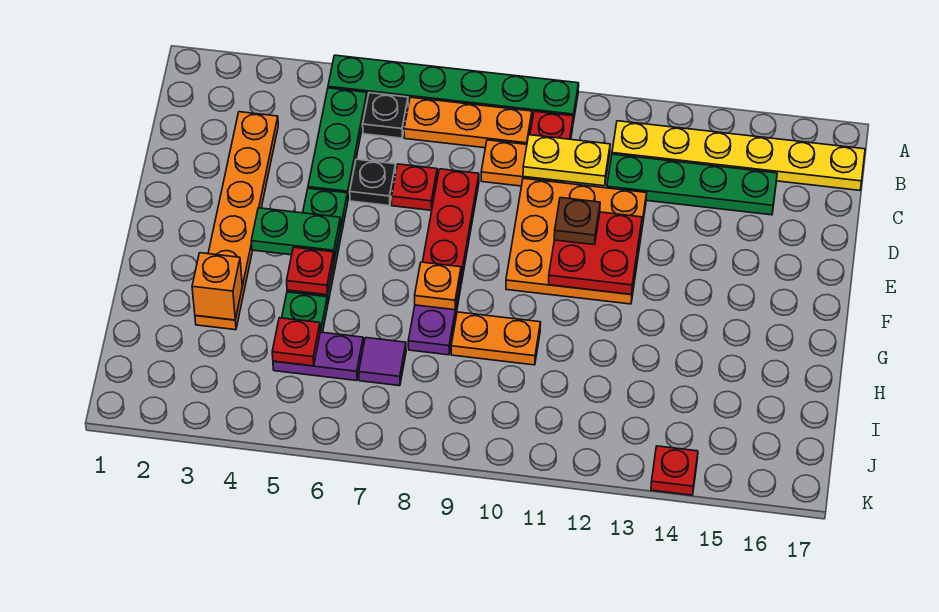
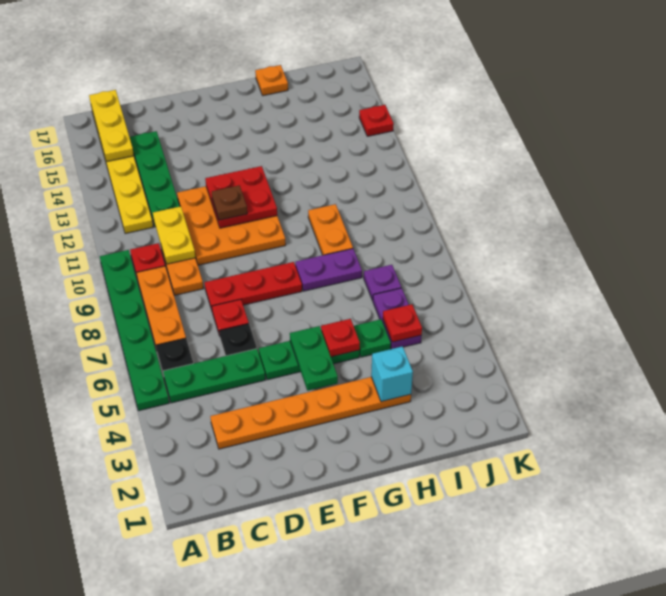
none -> yellow 1x3 plate [89,90,134,162]
orange 1x1 plate [415,262,461,310] -> orange 1x1 plate moved to [255,65,288,96]
orange 1x1 brick [192,253,242,320] -> cyan 1x1 brick [371,346,413,402]
purple 1x1 tile [359,338,406,386] -> purple 1x1 plate [364,265,401,301]

